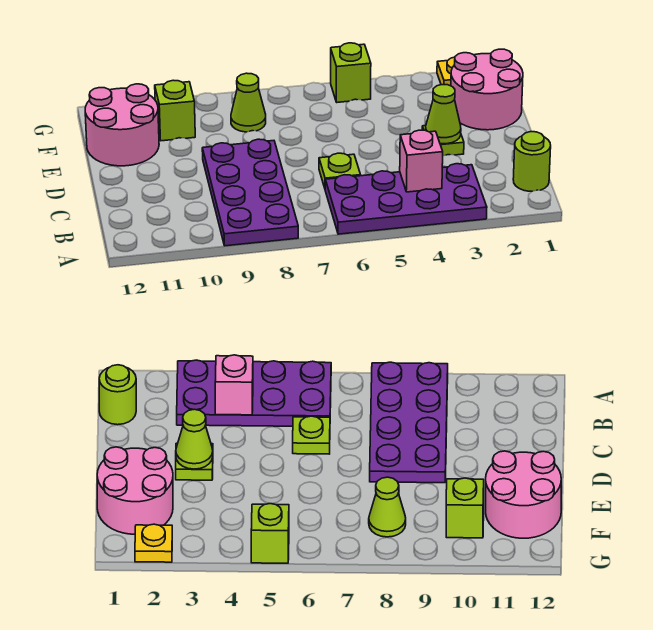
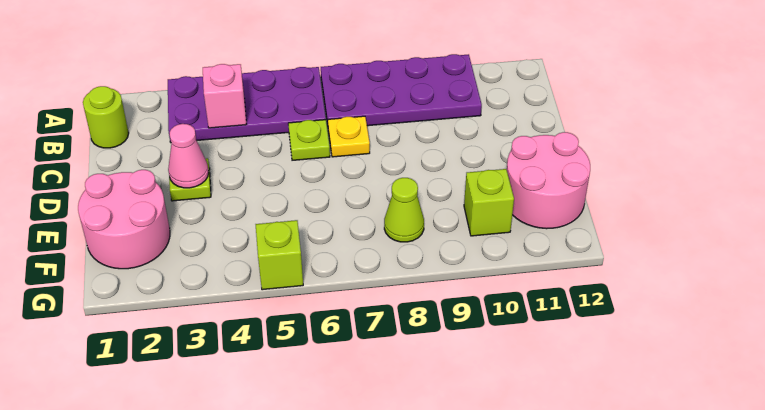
purple 2x4 plate [202,139,298,246] -> purple 2x4 plate turned to [321,54,482,126]
lime 1x1 cone [426,85,461,144] -> pink 1x1 cone [168,124,209,188]
yellow 1x1 plate [437,57,455,86] -> yellow 1x1 plate moved to [328,116,370,157]

